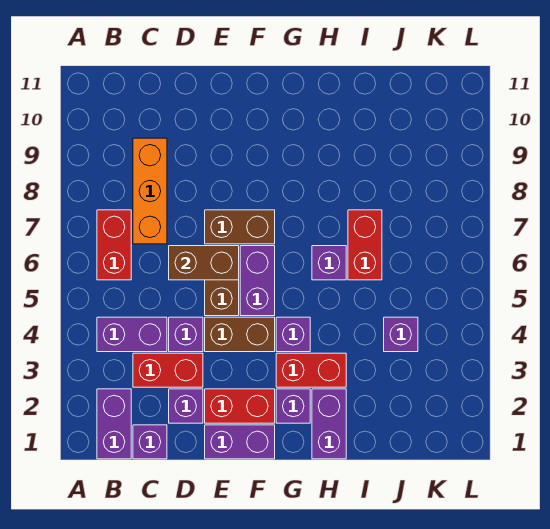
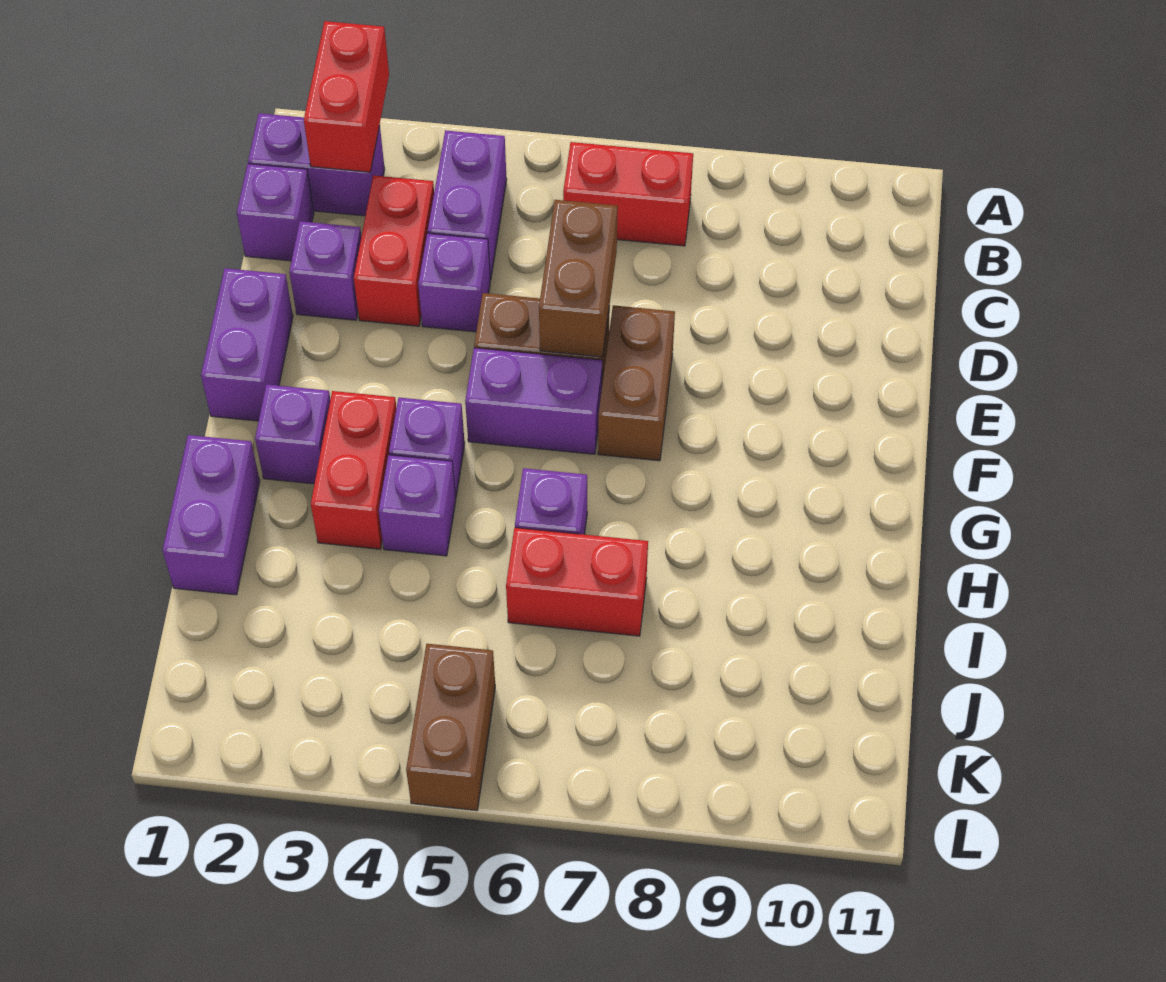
orange 1x3 brick [133,138,167,244] -> none
red 1x2 brick [205,389,275,423] -> red 1x2 brick moved to [304,21,389,172]
brown 1x2 brick [205,317,275,352] -> brown 1x2 brick moved to [406,644,495,810]
purple 1x2 brick [312,389,346,459] -> purple 1x2 brick turned to [163,435,260,595]
purple 1x1 brick [384,317,418,352] -> purple 1x1 brick moved to [379,455,456,556]

